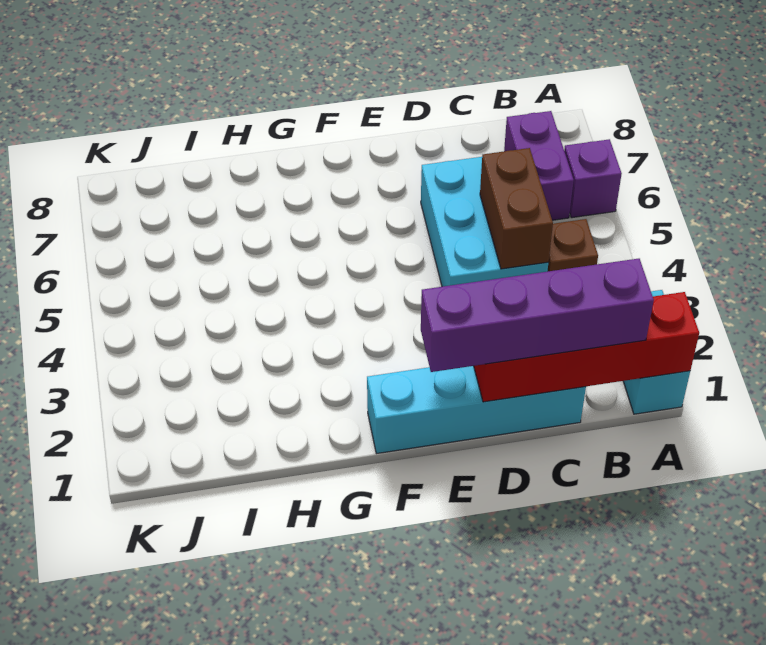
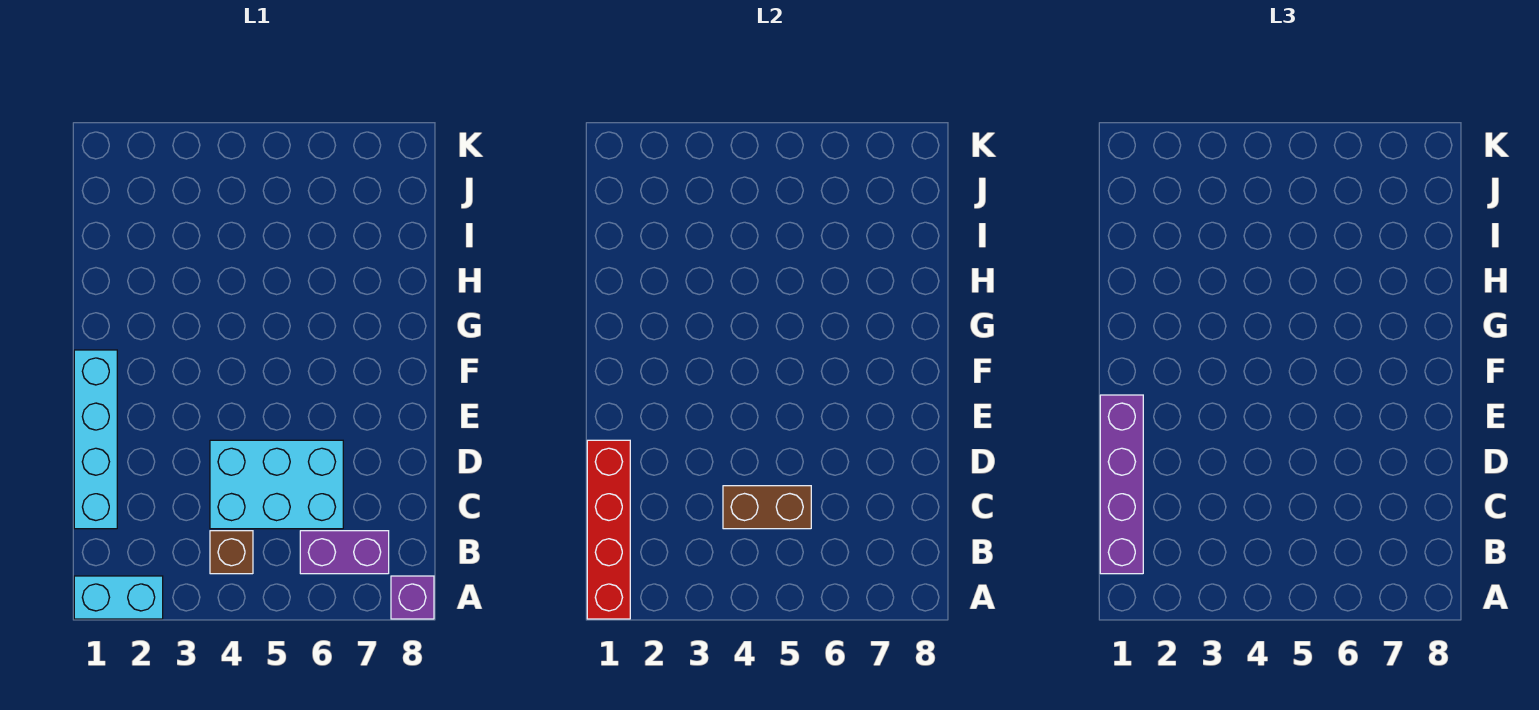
purple 1x1 brick [564,139,622,218] -> purple 1x1 brick moved to [391,576,434,619]

